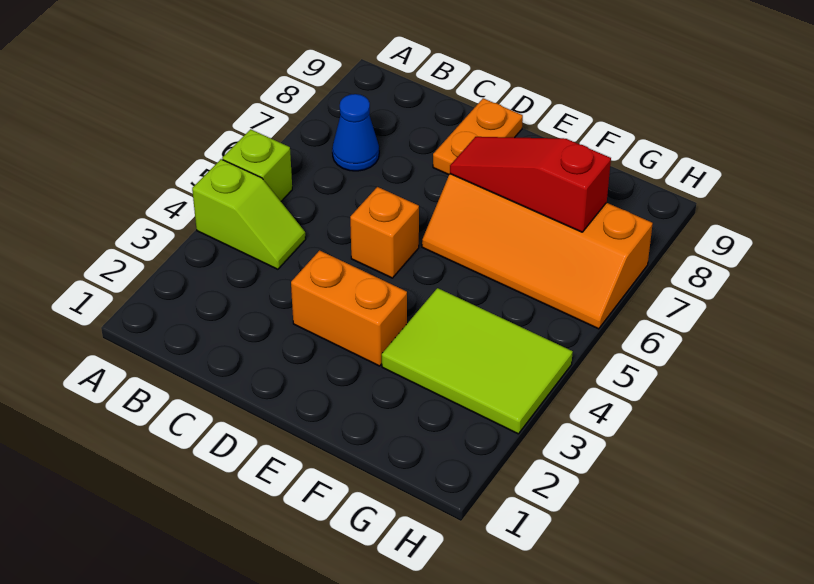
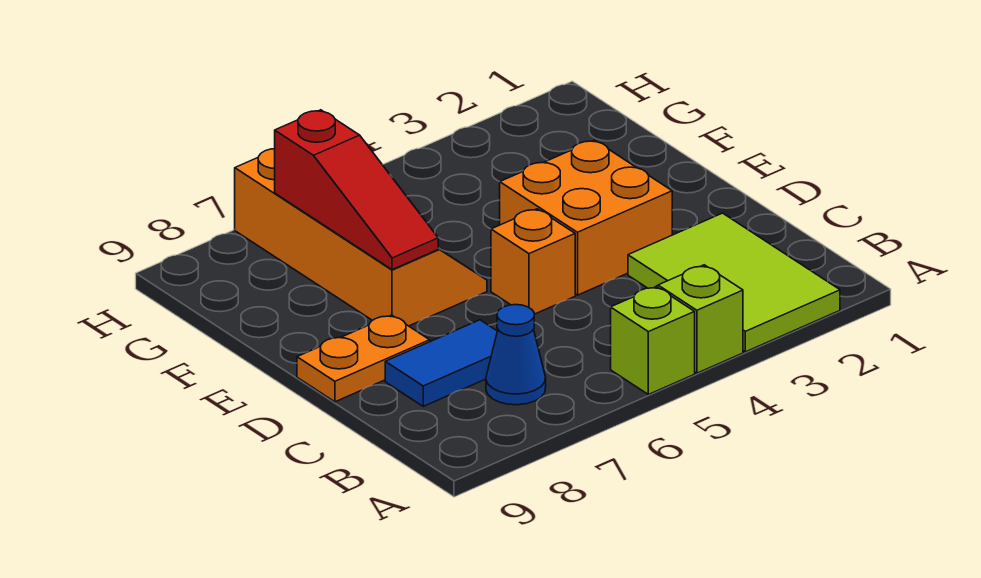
none -> blue 1x2 tile [385,320,497,406]
orange 1x2 brick [291,250,407,366] -> orange 2x2 brick [500,140,672,295]
lime 2x3 tile [382,288,573,434] -> lime 2x3 tile moved to [628,213,840,352]

